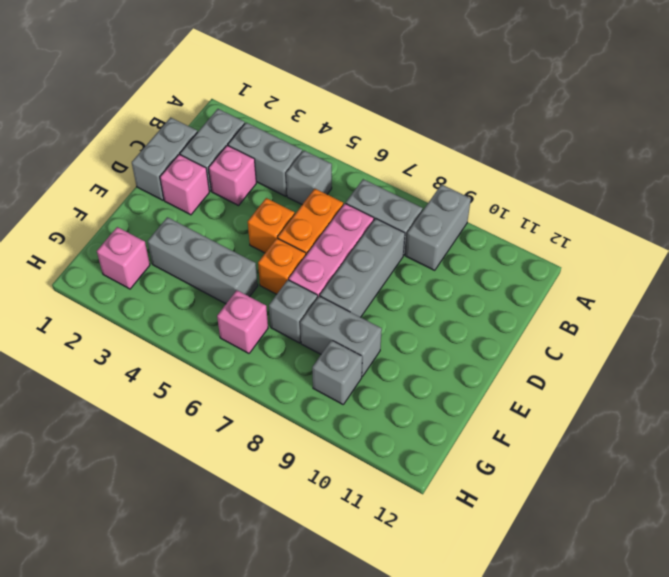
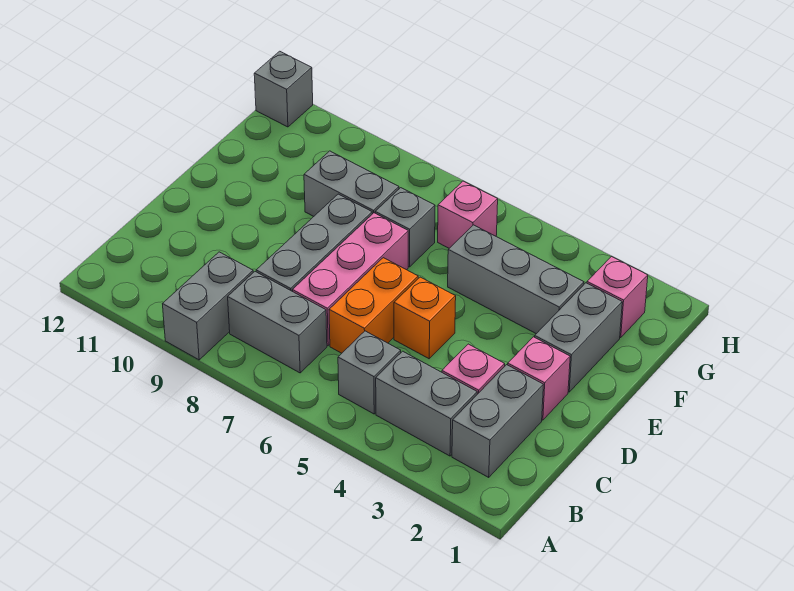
grey 1x2 brick [132,117,197,200] -> grey 1x2 brick moved to [535,283,622,392]
orange 1x1 brick [258,238,306,294] -> none
grey 1x1 brick [312,340,362,404] -> grey 1x1 brick moved to [254,51,313,127]

